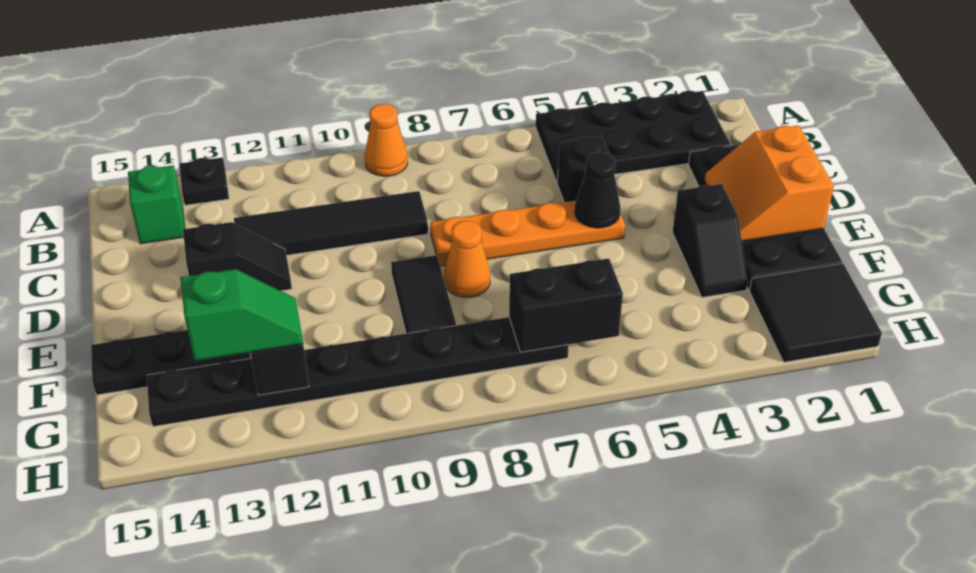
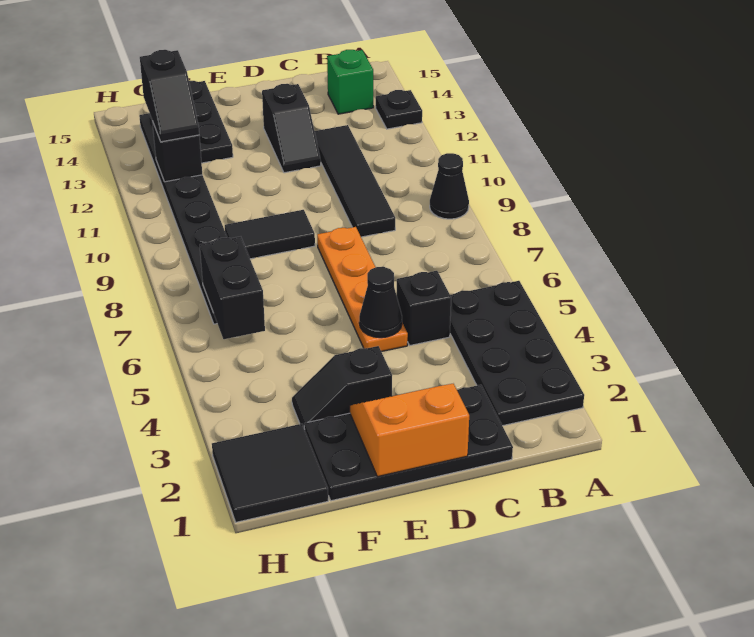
orange 1x1 cone [365,104,408,176] -> black 1x1 cone [430,153,469,219]
orange 1x1 cone [444,221,490,297] -> none
green 1x2 slope [181,269,303,361] -> black 1x2 slope [140,50,199,142]

